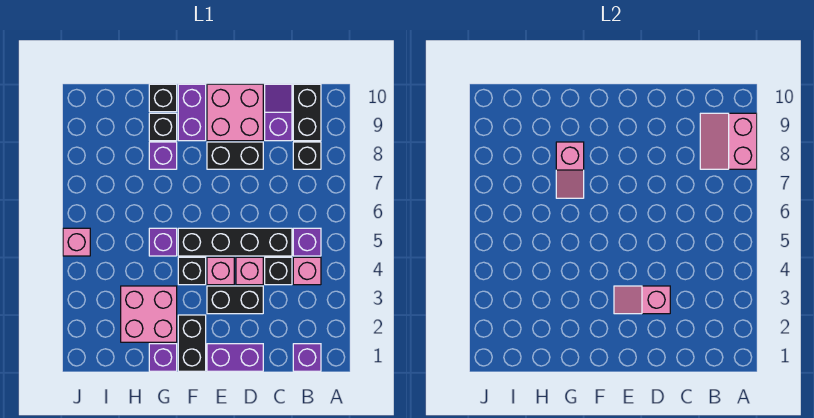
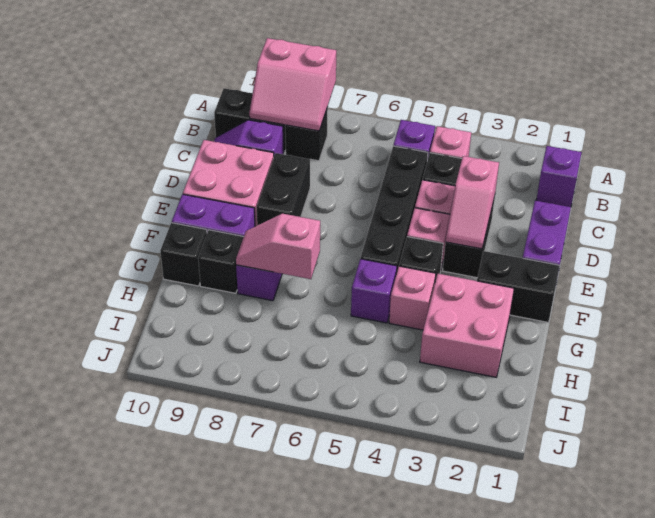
purple 1x1 brick [149,344,177,371] -> none
pink 1x2 slope [556,142,584,198] -> pink 1x2 slope turned to [236,214,320,279]
pink 1x1 brick [63,228,90,256] -> pink 1x1 brick moved to [389,266,436,330]

